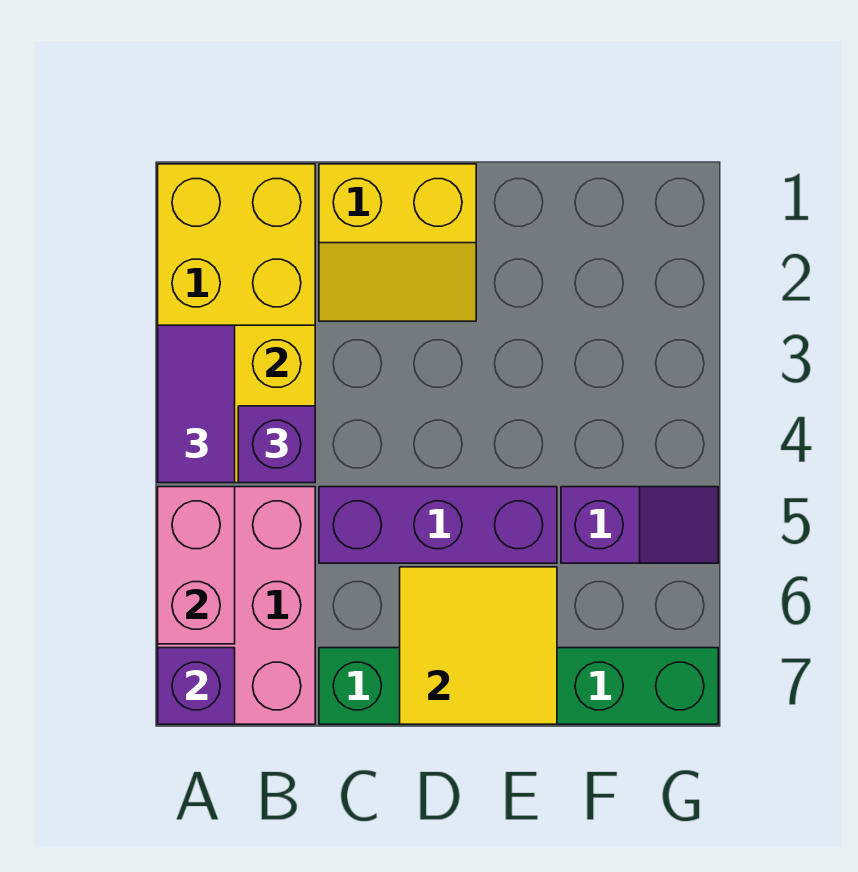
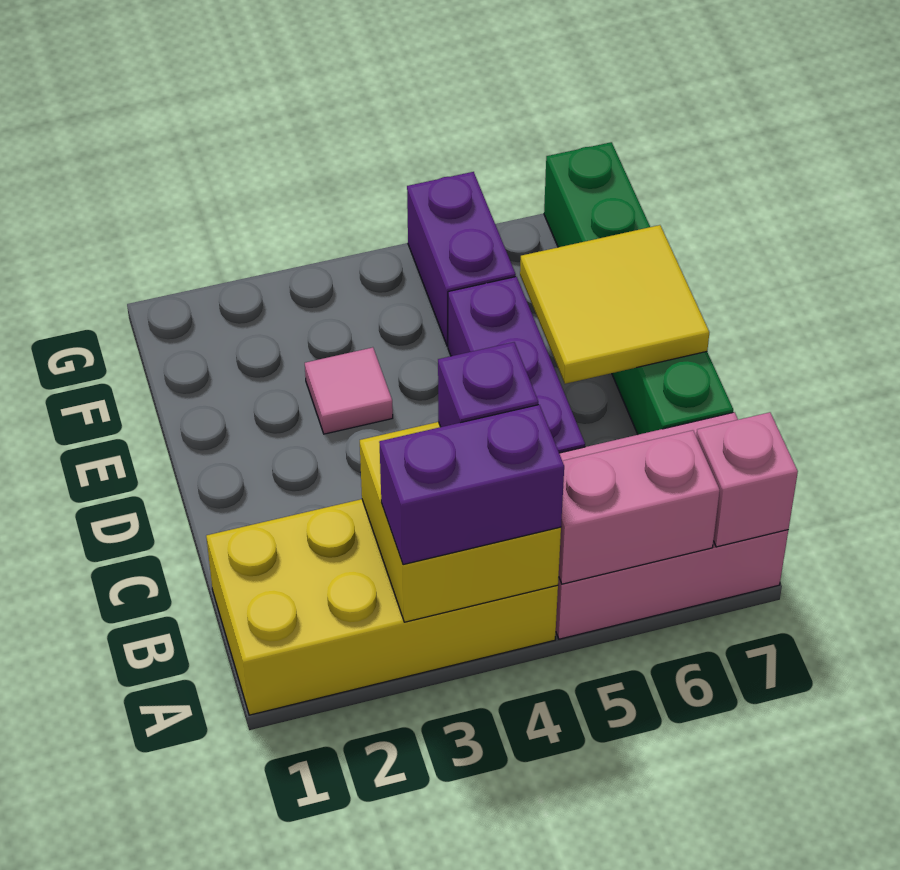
purple 1x2 tile [158,325,235,483] -> purple 1x2 brick [379,405,564,565]
purple 1x1 brick [158,648,235,724] -> pink 1x1 brick [696,412,798,547]
yellow 2x2 slope [319,164,476,321] -> none
none -> pink 1x1 tile [305,347,393,434]
purple 1x2 slope [561,487,718,563] -> purple 1x2 brick [407,172,516,346]

